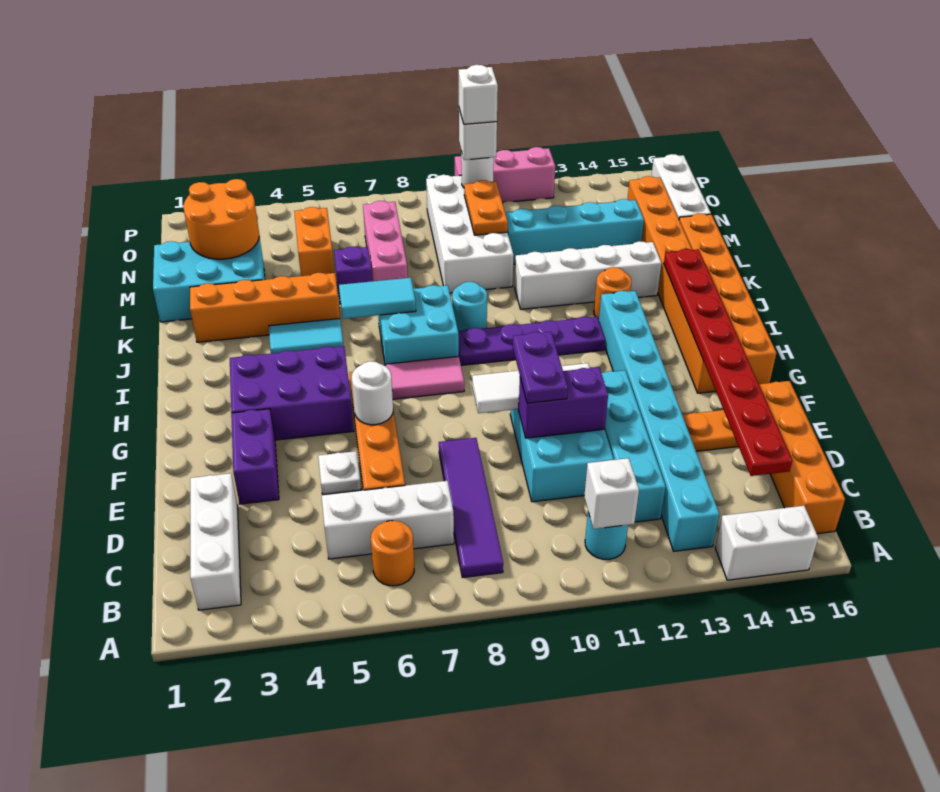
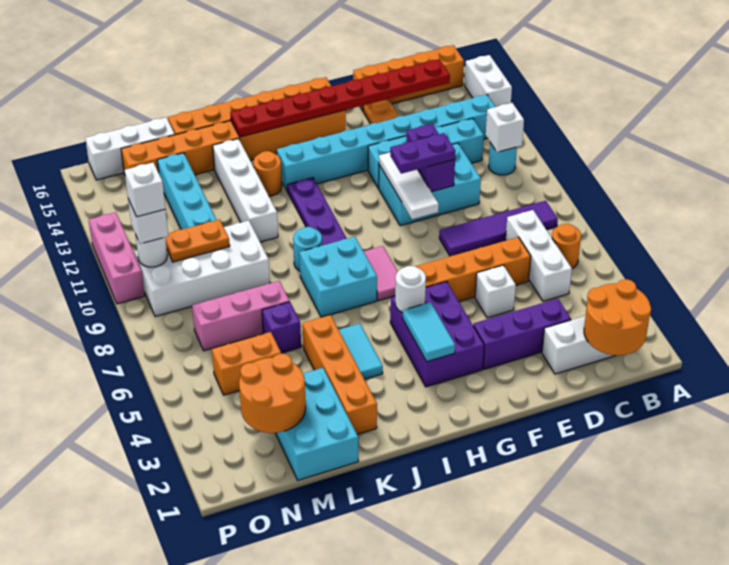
none -> orange 2x2 round brick [584,279,651,355]
purple 1x2 brick [231,409,279,504] -> purple 1x3 brick [473,299,571,369]
white 1x1 plate [318,451,361,495] -> white 1x1 brick [475,265,516,318]
white 1x1 round brick [352,361,393,425] -> white 1x1 round brick moved to [395,266,426,313]
cyan 1x2 tile [339,278,416,319] -> cyan 1x2 tile moved to [403,302,455,361]

